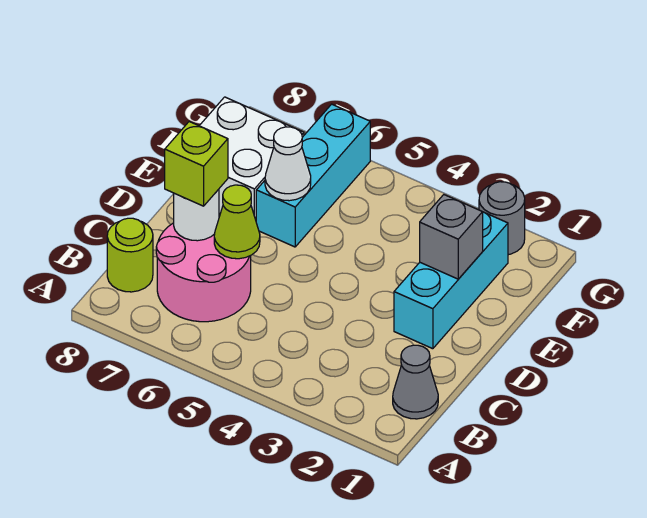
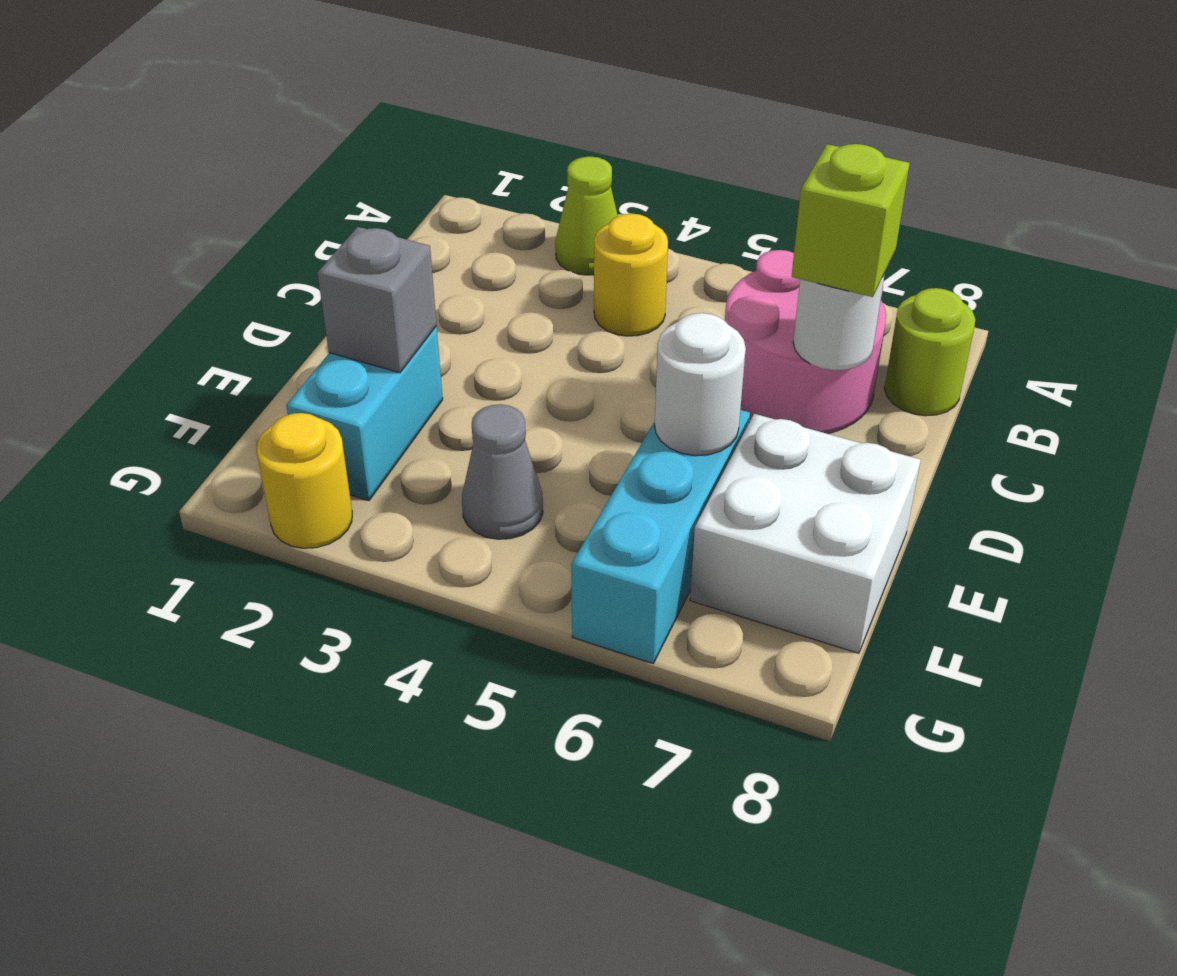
grey 1x1 cone [393,345,438,419] -> grey 1x1 cone moved to [462,404,543,539]
none -> yellow 1x1 round brick [594,214,668,336]
lime 1x1 cone [214,185,260,259] -> lime 1x1 cone moved to [555,157,618,275]
cyan 1x3 brick [394,212,508,349] -> cyan 1x2 brick [286,326,443,501]
white 1x1 cone [265,127,311,201] -> white 1x1 round brick [655,313,746,456]
grey 1x1 round brick [479,182,525,255] -> yellow 1x1 round brick [257,413,352,548]

